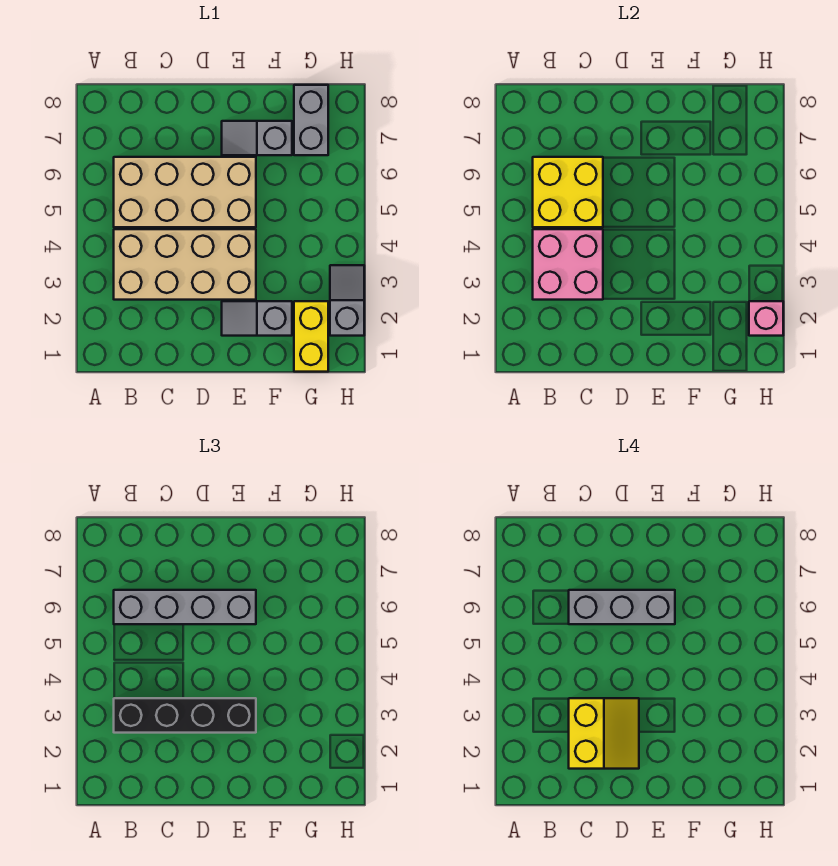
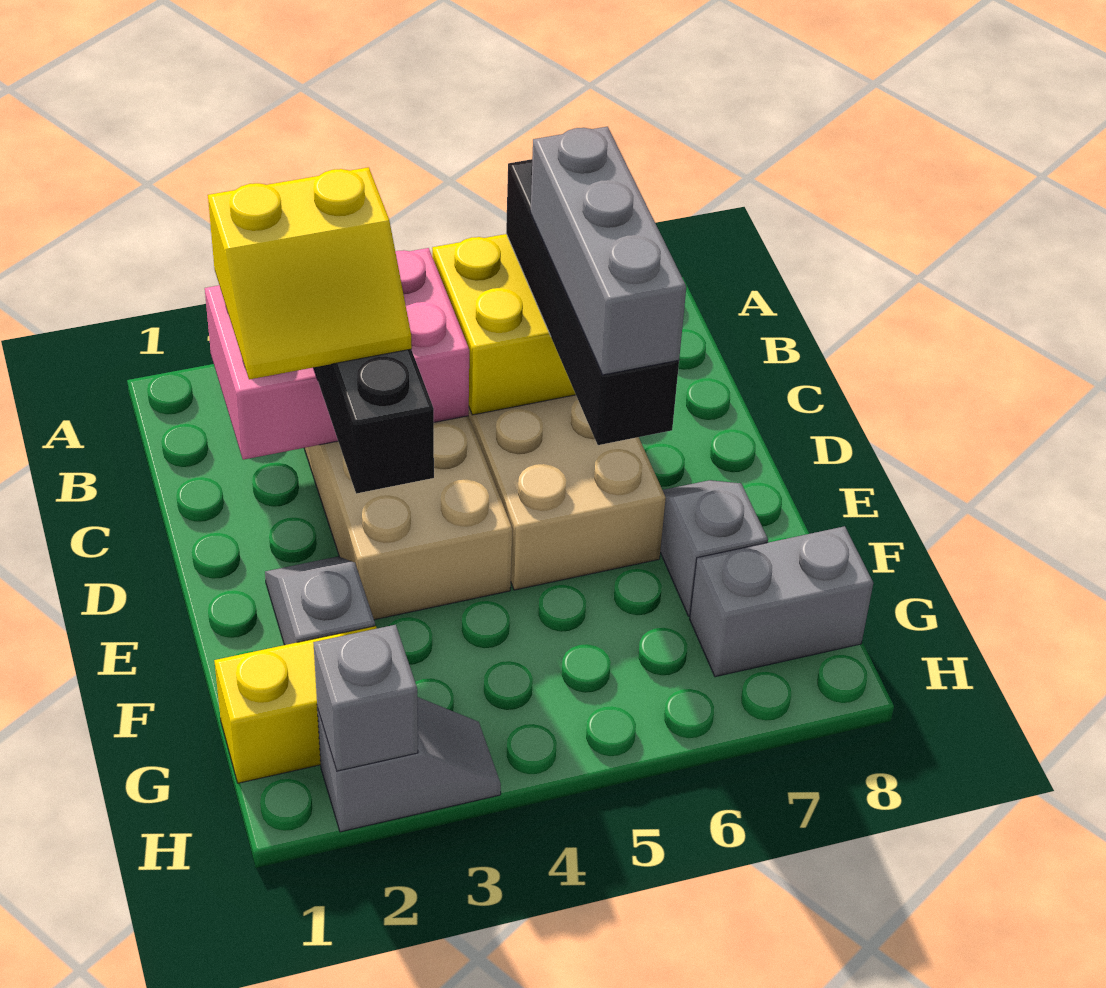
pink 2x2 brick [533,229,603,300] -> pink 2x3 brick [205,248,469,460]
grey 1x4 brick [114,590,256,624] -> black 1x4 brick [506,159,679,445]
pink 1x1 brick [749,301,783,336] -> grey 1x1 brick [313,625,418,771]

